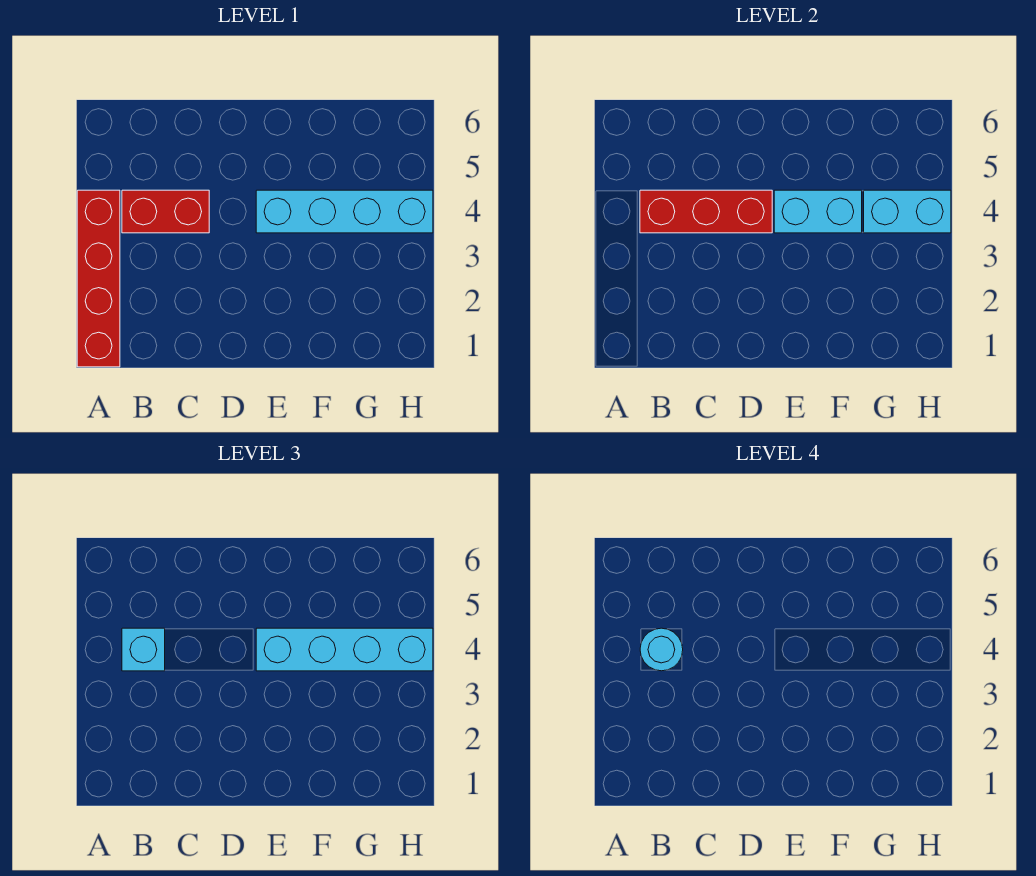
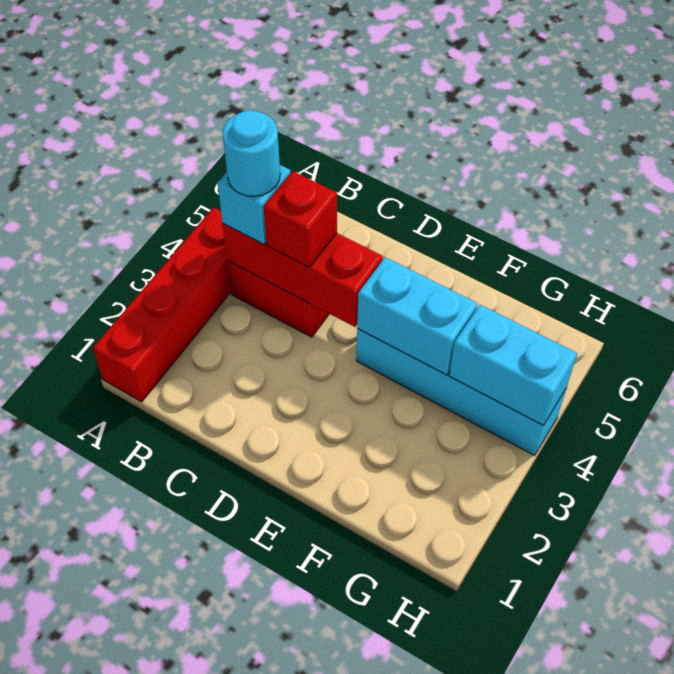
none -> red 1x1 brick [263,171,337,267]
cyan 1x4 brick [256,628,433,671] -> none

